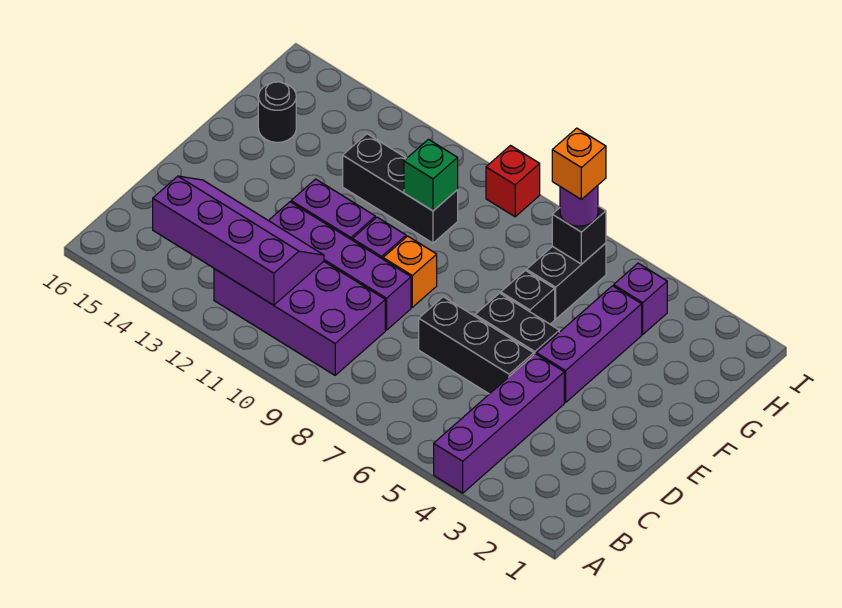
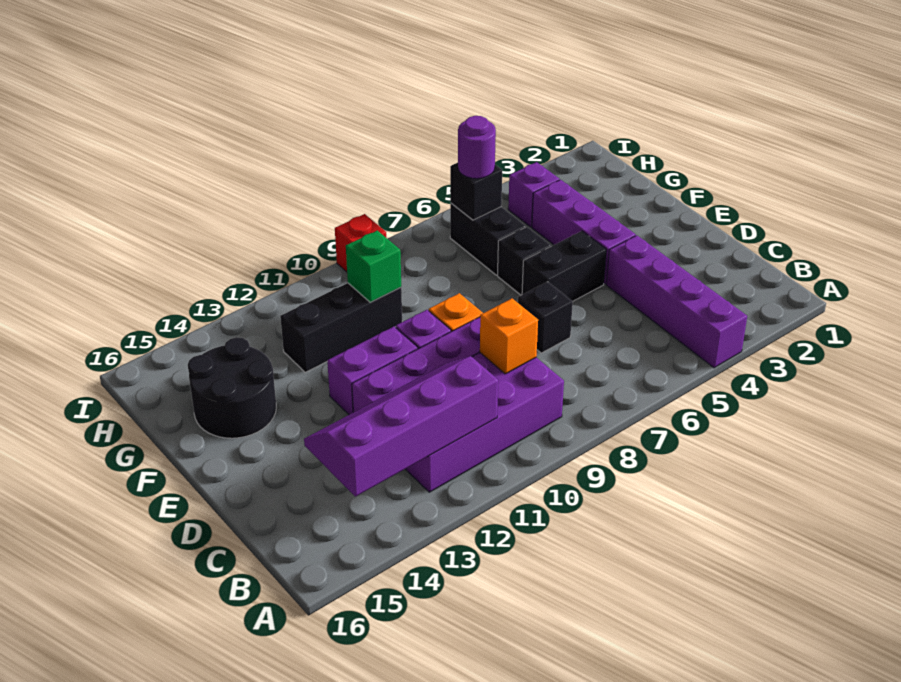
black 1x3 brick [419,297,534,394] -> black 1x1 brick [518,282,573,353]
black 1x1 round brick [258,82,296,142] -> black 2x2 round brick [188,337,276,438]
orange 1x1 brick [552,128,606,199] -> orange 1x1 brick moved to [480,299,538,374]

